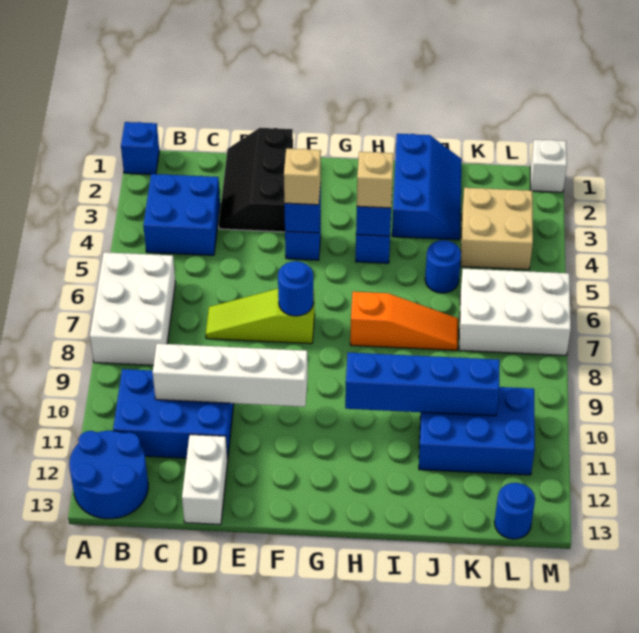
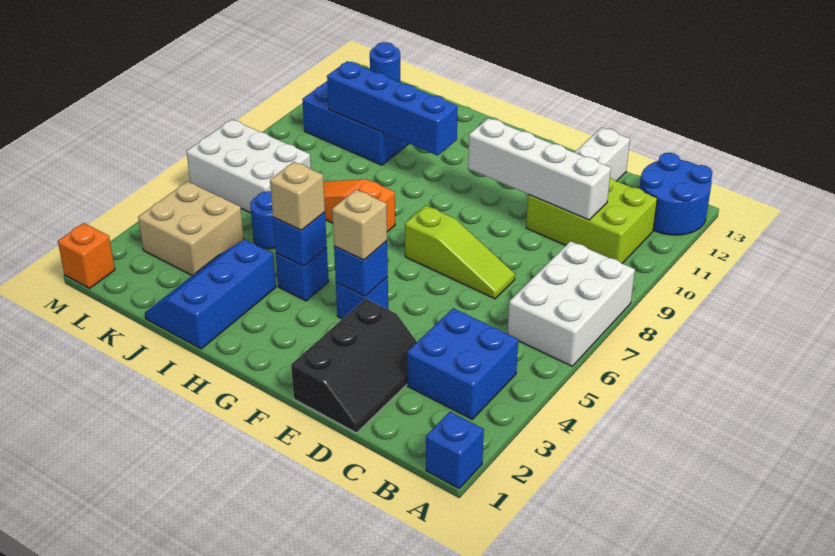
blue 2x3 brick [113,369,234,460] -> lime 2x3 brick [526,177,657,263]
blue 1x1 round brick [278,261,313,316] -> none
white 1x1 brick [530,140,567,192] -> orange 1x1 brick [58,223,115,288]

